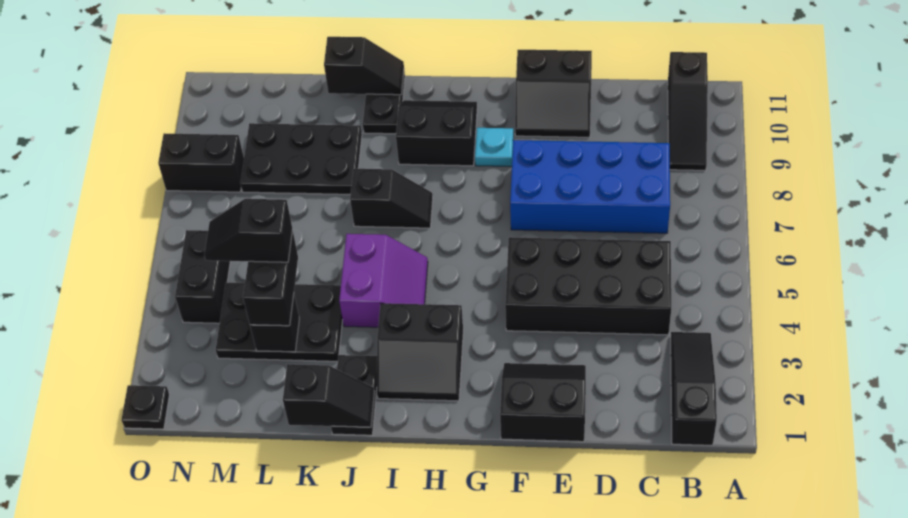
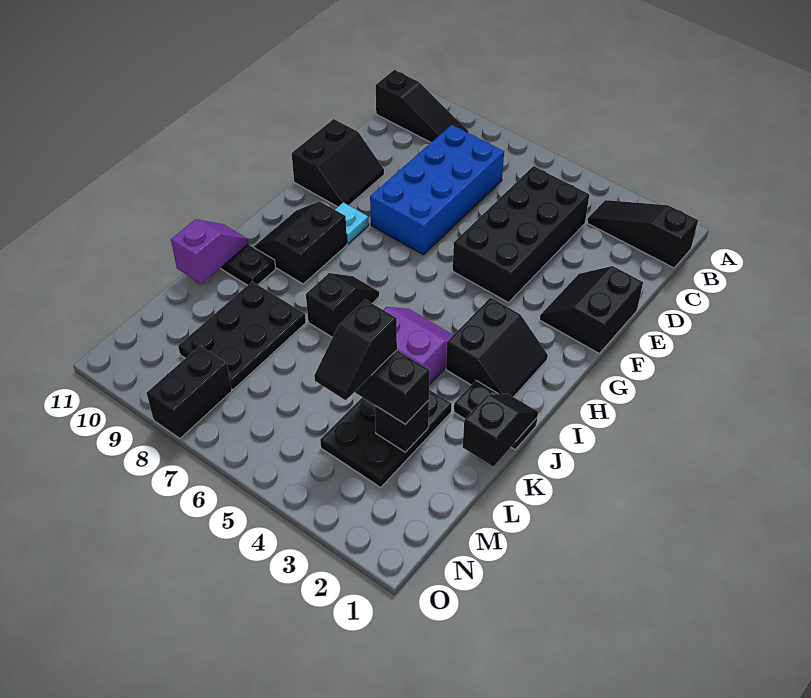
black 1x2 slope [324,37,404,95] -> purple 1x2 slope [171,219,248,284]
black 1x2 brick [175,230,230,323] -> none
black 1x1 plate [122,385,169,429] -> none

